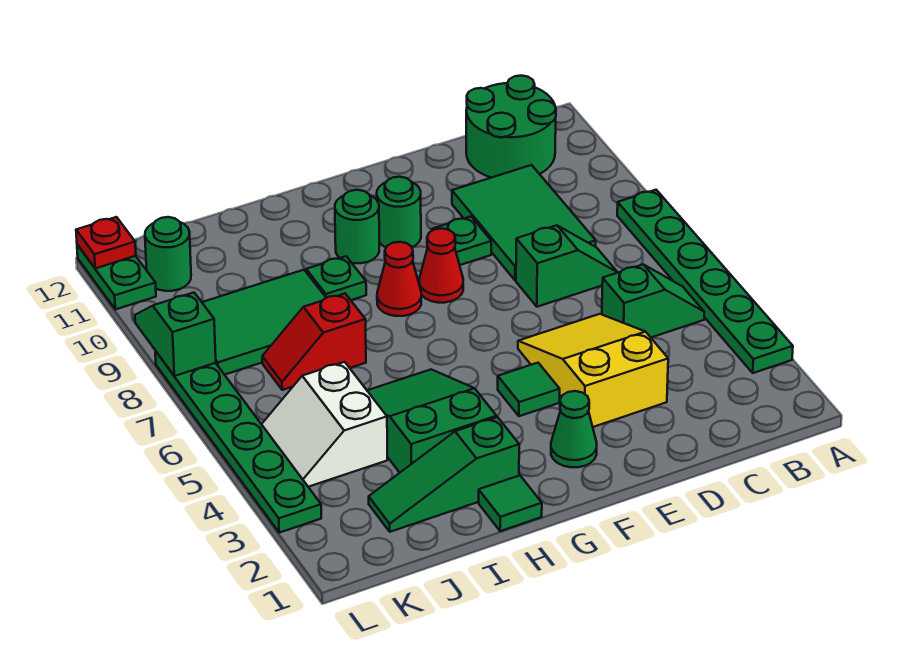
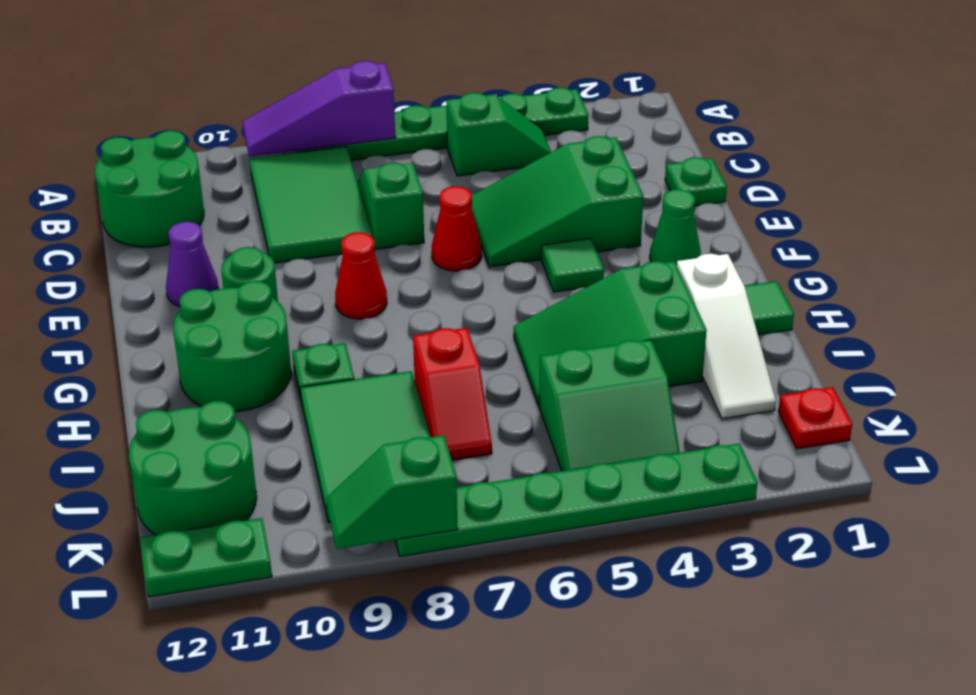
none -> purple 1x3 slope [242,61,395,157]
green 1x2 slope [602,264,704,337] -> green 1x2 slope turned to [446,93,551,176]
green 2x3 tile [452,165,596,280] -> green 2x3 tile turned to [250,146,372,263]
yellow 2x3 slope [518,314,668,427] -> green 2x3 slope [471,136,643,267]
green 1x1 plate [432,217,491,265] -> green 1x1 plate moved to [665,157,727,206]
none -> purple 1x1 cone [166,222,218,307]
red 1x1 cone [377,242,421,316] -> red 1x1 cone moved to [432,186,482,271]
green 1x1 round brick [335,190,379,263] -> green 2x2 round brick [173,281,291,412]
green 1x3 slope [369,417,519,532] -> white 1x3 slope [677,254,776,419]
white 2x2 slope [262,362,387,487] -> green 2x2 slope [539,340,680,471]
green 1x1 round brick [145,217,191,291] -> green 2x2 round brick [129,401,257,535]
red 1x1 plate [76,217,136,268] -> red 1x1 plate moved to [778,387,852,449]

